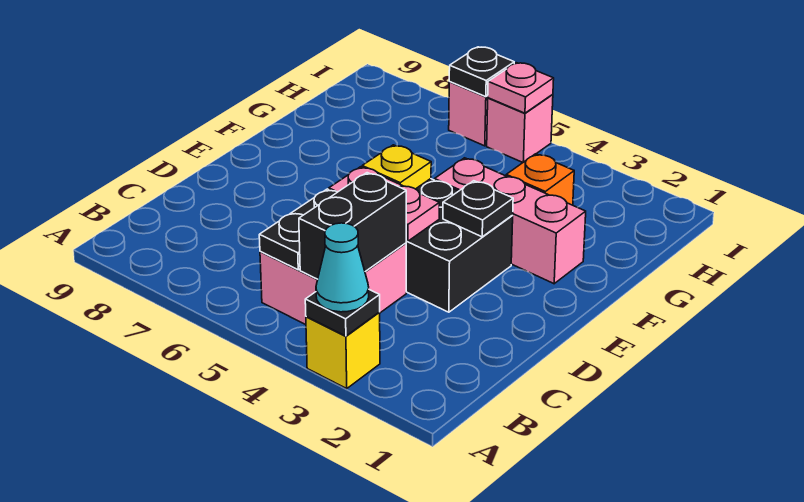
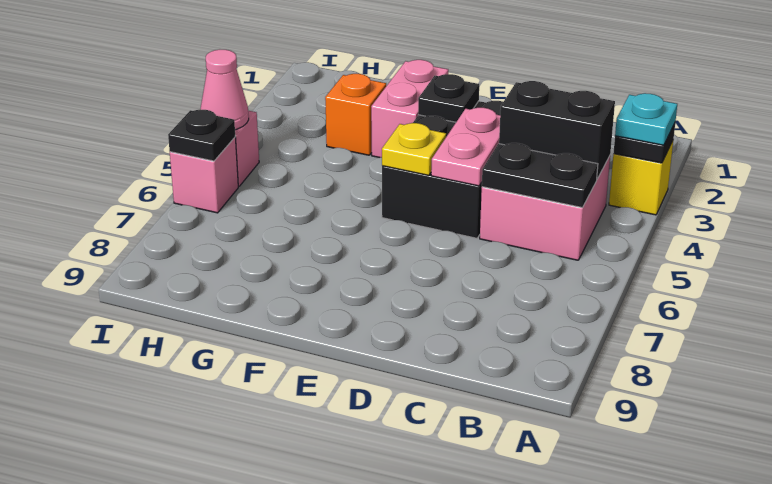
cyan 1x1 cone [316,223,369,312] -> cyan 1x1 plate [615,93,677,145]
pink 1x3 brick [435,158,586,284] -> pink 1x2 brick [371,60,448,158]
pink 1x1 plate [488,63,554,113] -> pink 1x1 cone [200,50,249,130]

